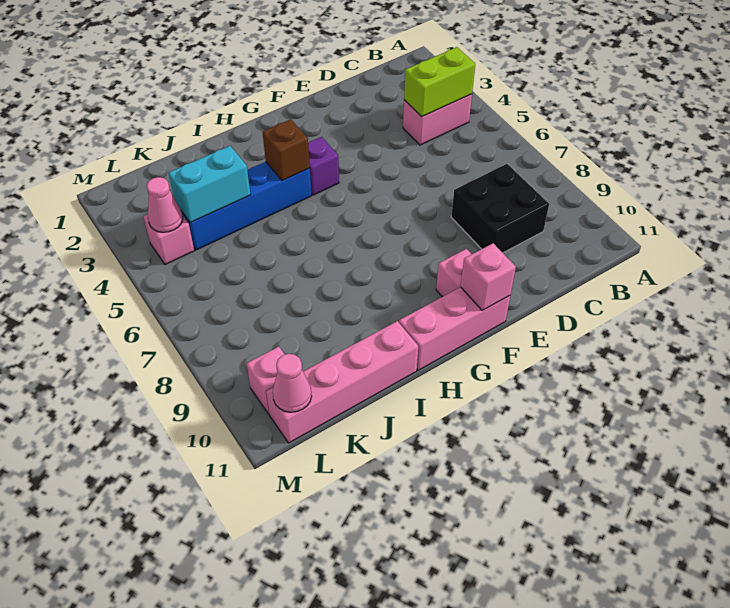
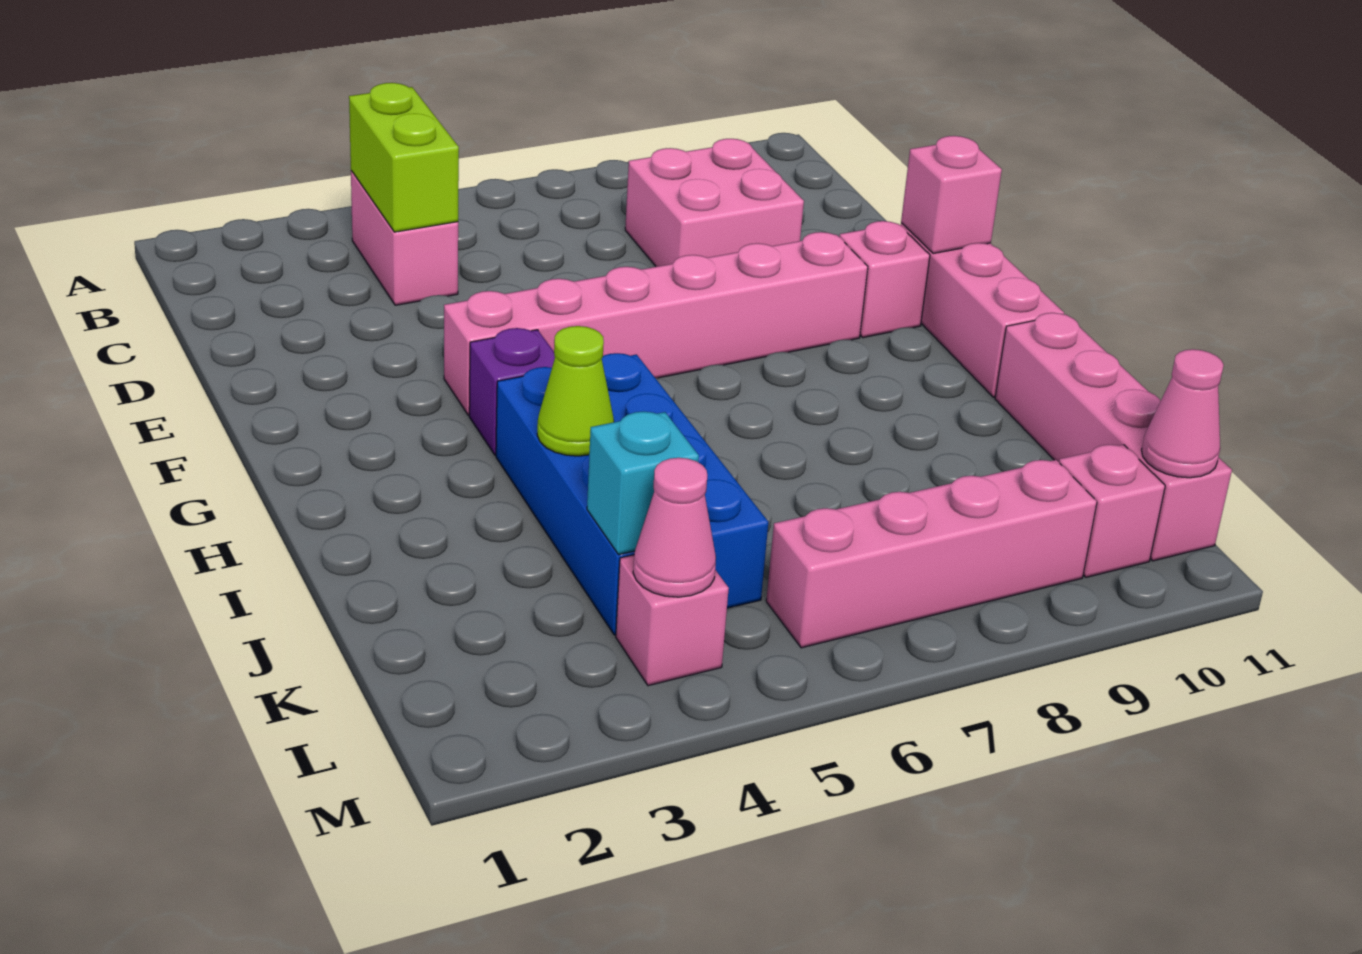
black 2x2 brick [451,164,549,253] -> pink 2x2 brick [625,139,804,267]
none -> pink 1x6 brick [444,232,868,415]
blue 1x4 brick [182,162,311,250] -> blue 2x4 brick [496,353,768,635]
brown 1x1 brick [263,119,310,181] -> none
none -> lime 1x1 cone [537,326,614,456]
cyan 1x2 brick [169,146,251,223] -> cyan 1x1 brick [587,411,699,555]
none -> pink 1x4 brick [766,460,1097,648]

